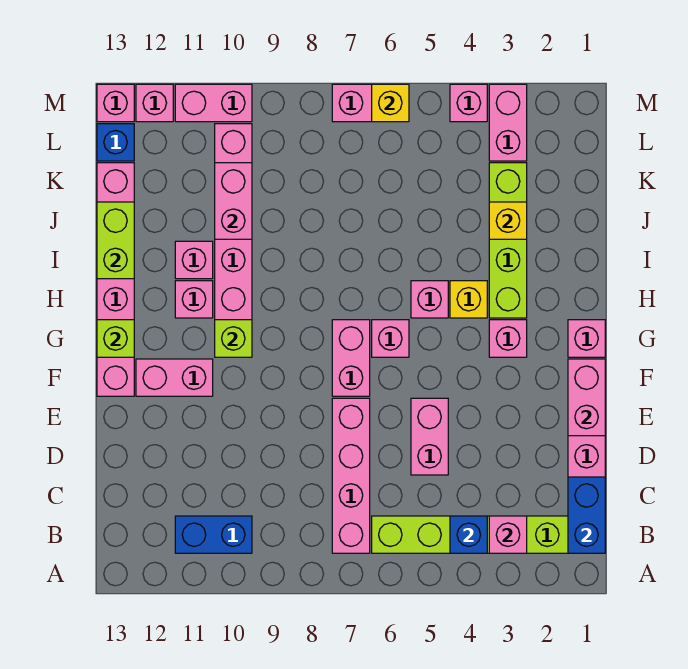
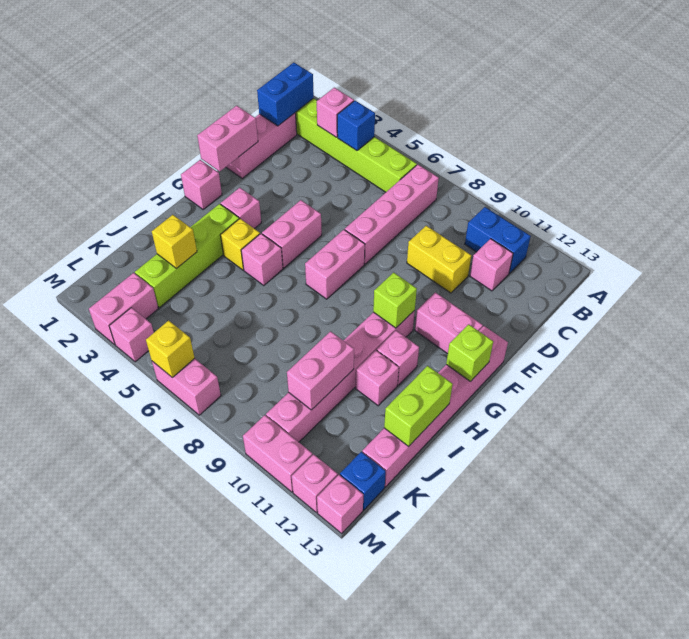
pink 1x2 brick [411,398,448,475] -> pink 1x2 brick moved to [262,200,322,268]
none -> yellow 1x2 brick [407,226,471,293]
pink 1x1 brick [372,320,409,357] -> pink 1x1 brick moved to [470,239,513,291]

